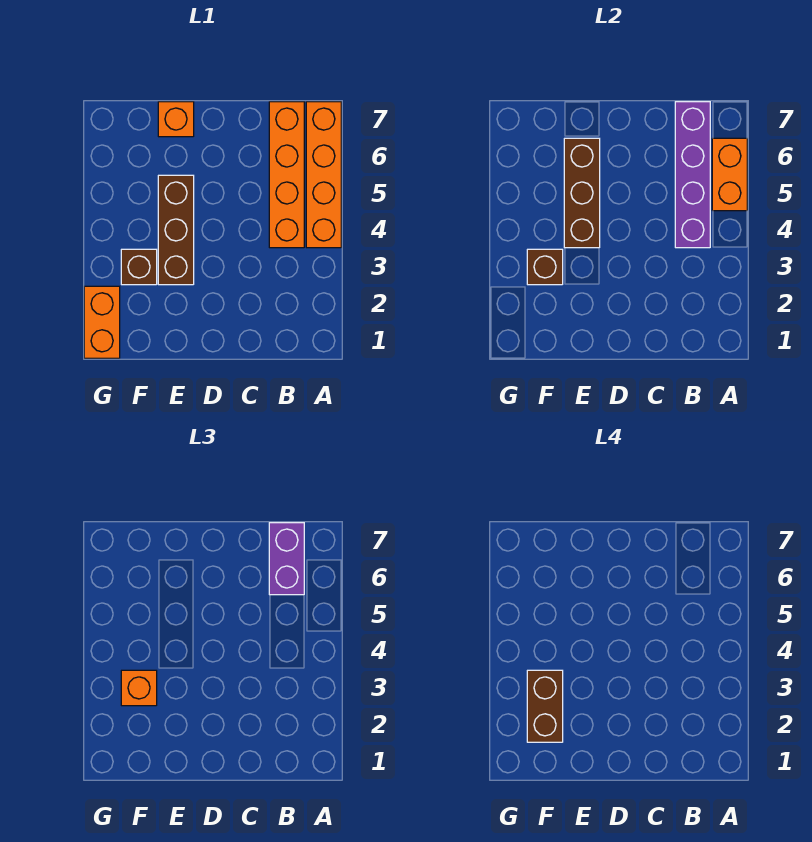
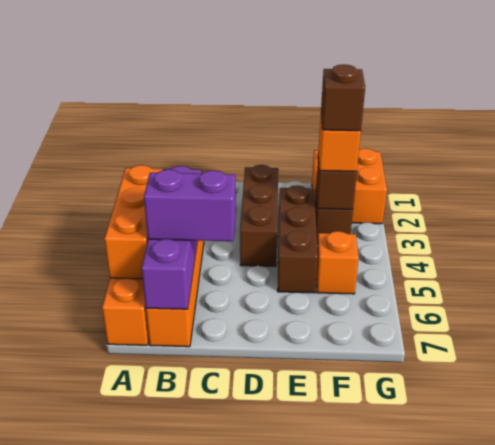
orange 1x2 brick [712,138,747,211] -> orange 1x3 brick [105,165,162,279]
purple 1x2 brick [269,523,304,595] -> purple 1x2 brick turned to [144,169,236,241]
brown 1x3 brick [564,138,600,248] -> brown 1x3 brick moved to [240,165,278,266]
orange 1x1 brick [158,102,194,137] -> orange 1x1 brick moved to [316,231,359,294]
brown 1x2 brick [527,670,563,742] -> brown 1x1 brick [321,64,365,131]
orange 1x2 brick [84,286,120,358] -> orange 2x2 brick [312,148,387,224]

